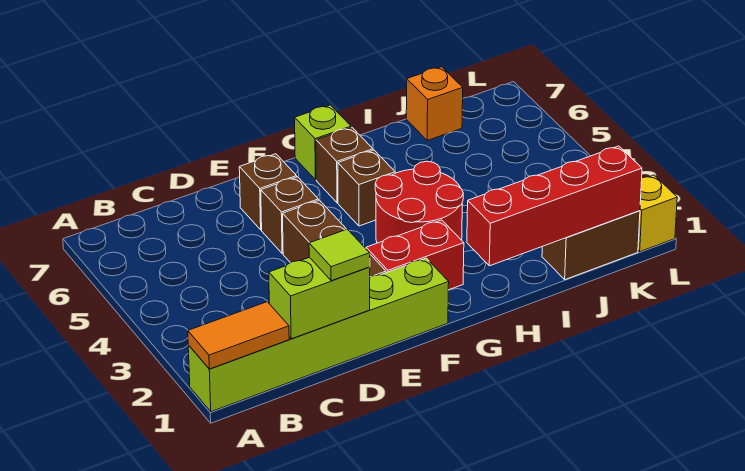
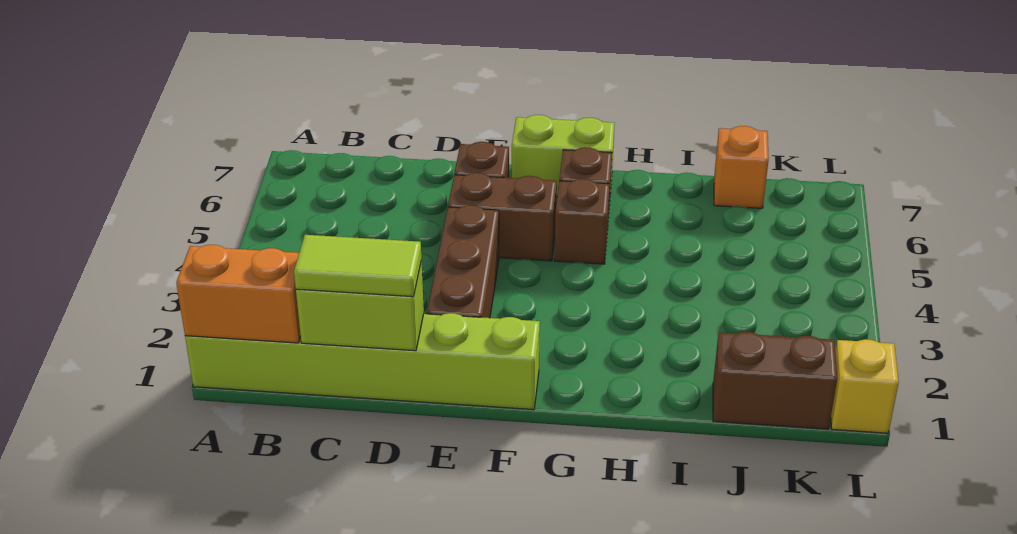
orange 1x2 tile [188,302,289,369] -> orange 1x2 brick [176,245,301,343]
lime 1x1 tile [309,229,370,281] -> lime 1x2 tile [294,235,421,297]
brown 1x1 brick [261,177,318,253] -> brown 1x2 brick [448,173,557,261]
red 1x2 brick [366,220,464,290] -> none
red 2x2 round brick [375,161,463,243] -> none
lime 1x1 brick [295,105,351,180] -> lime 1x2 brick [512,115,615,197]
red 1x4 brick [467,146,642,266] -> none

